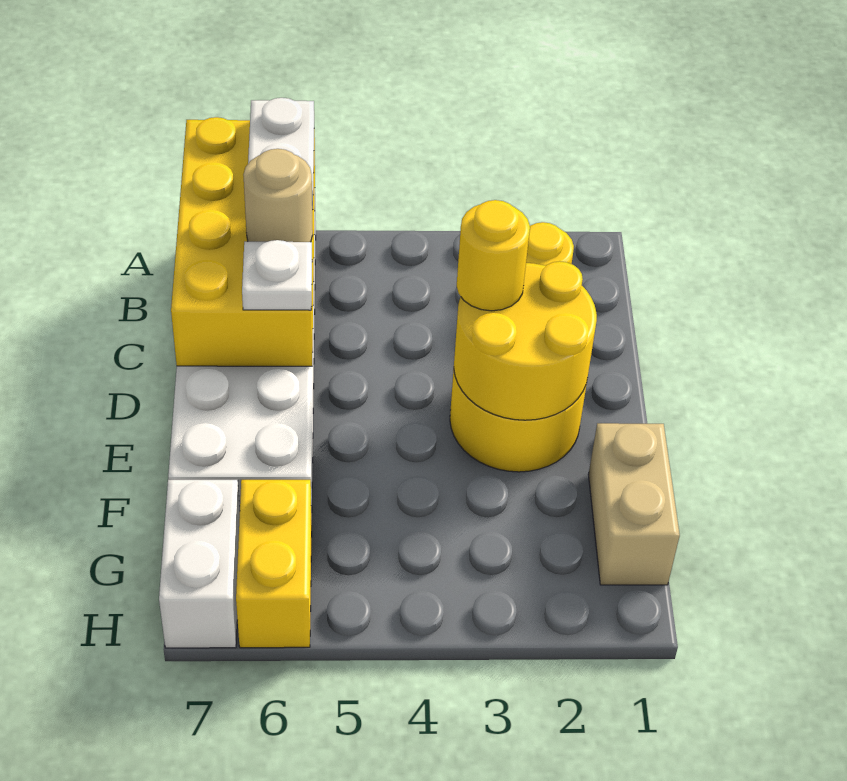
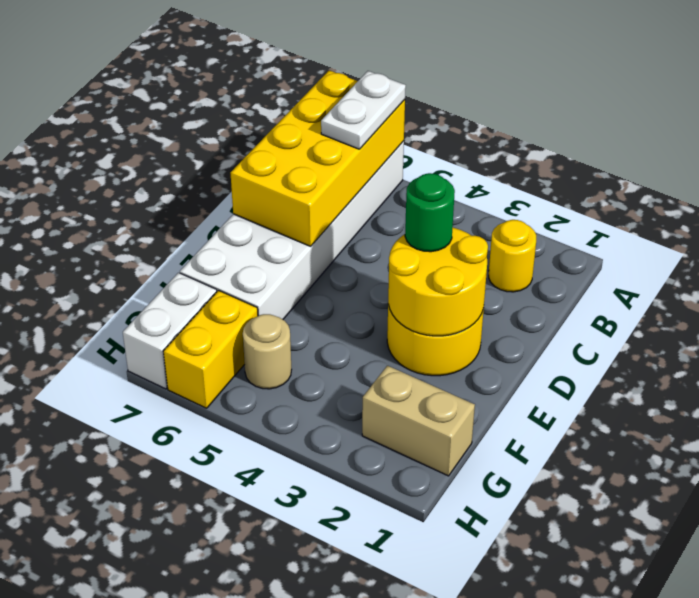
tan 1x1 round brick [243,149,313,242] -> tan 1x1 round brick moved to [243,314,292,389]
yellow 1x1 round brick [457,200,530,311] -> green 1x1 round brick [405,173,455,252]
white 1x1 plate [242,240,312,310] -> none
tan 1x2 brick [588,423,680,585] -> tan 1x2 brick turned to [362,366,475,476]

